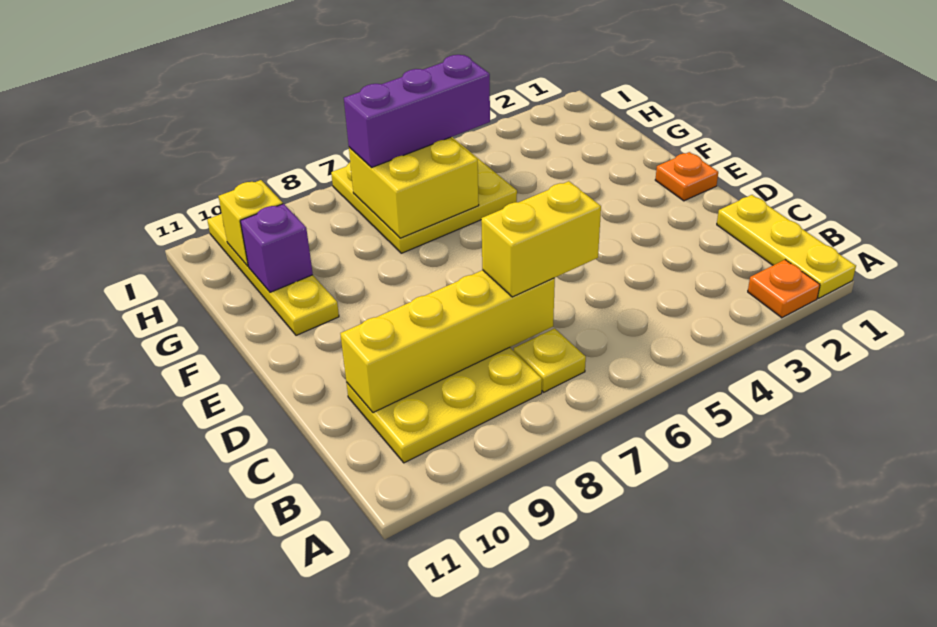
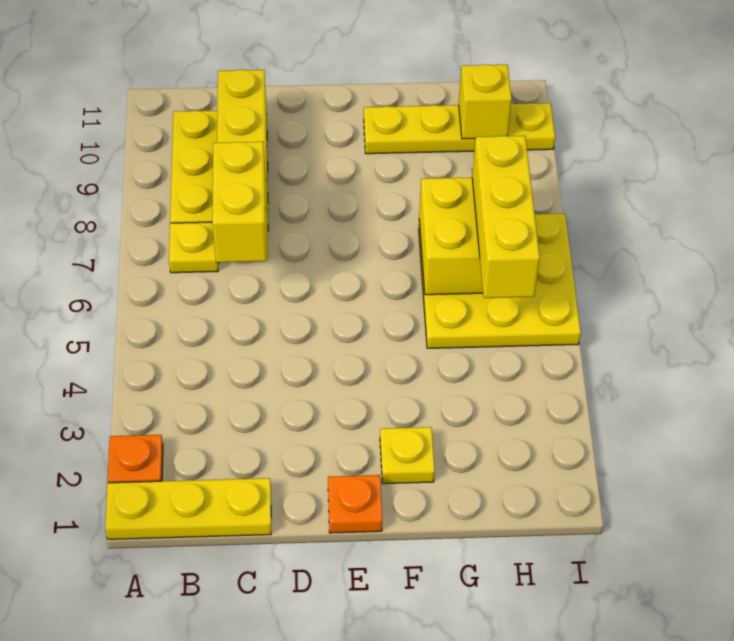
none -> yellow 1x1 plate [380,427,435,484]
purple 1x1 brick [240,204,313,292] -> none
purple 1x3 brick [344,55,490,168] -> yellow 1x3 brick [472,136,540,298]

